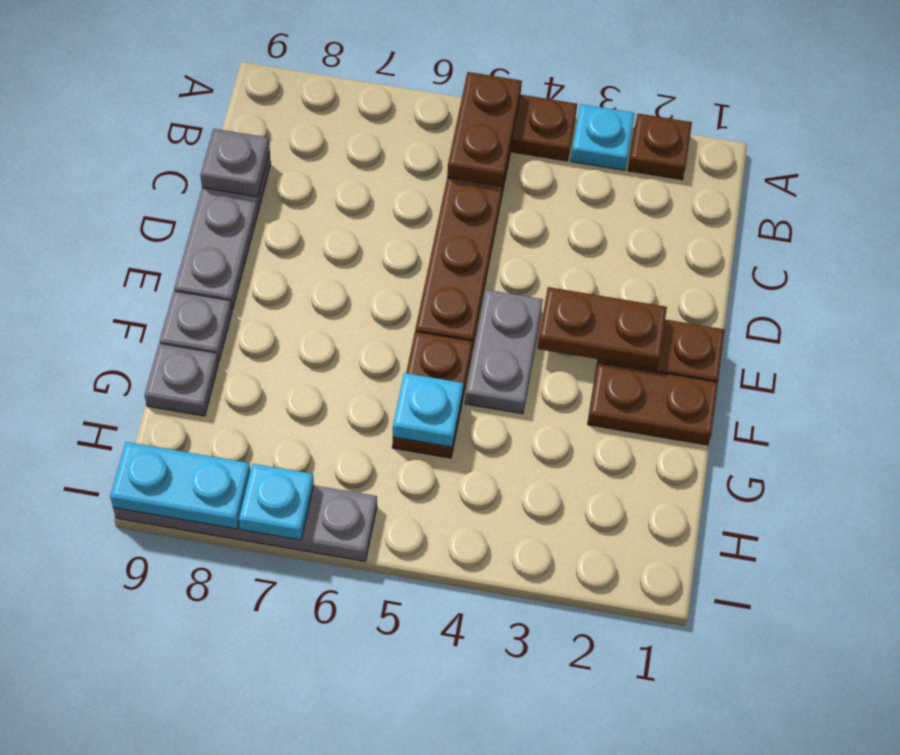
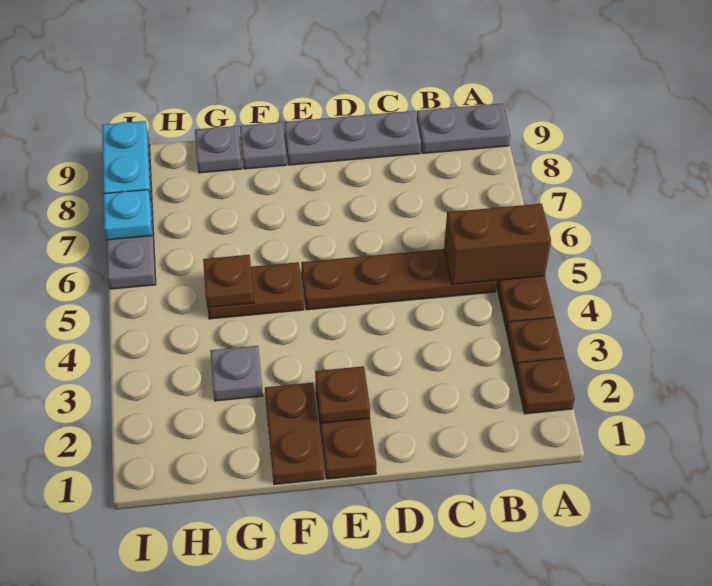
cyan 1x1 plate [571,104,635,170] -> brown 1x1 plate [507,317,564,372]
brown 1x2 plate [447,72,522,186] -> brown 1x2 brick [444,204,551,285]
grey 1x1 plate [200,129,270,197] -> grey 1x1 plate moved to [210,346,263,401]
brown 1x2 plate [537,287,667,369] -> brown 1x1 plate [315,366,370,423]
grey 1x2 plate [465,290,543,414] -> grey 1x2 plate moved to [417,103,510,153]
cyan 1x1 plate [393,373,463,447] -> brown 1x1 plate [203,255,254,307]

